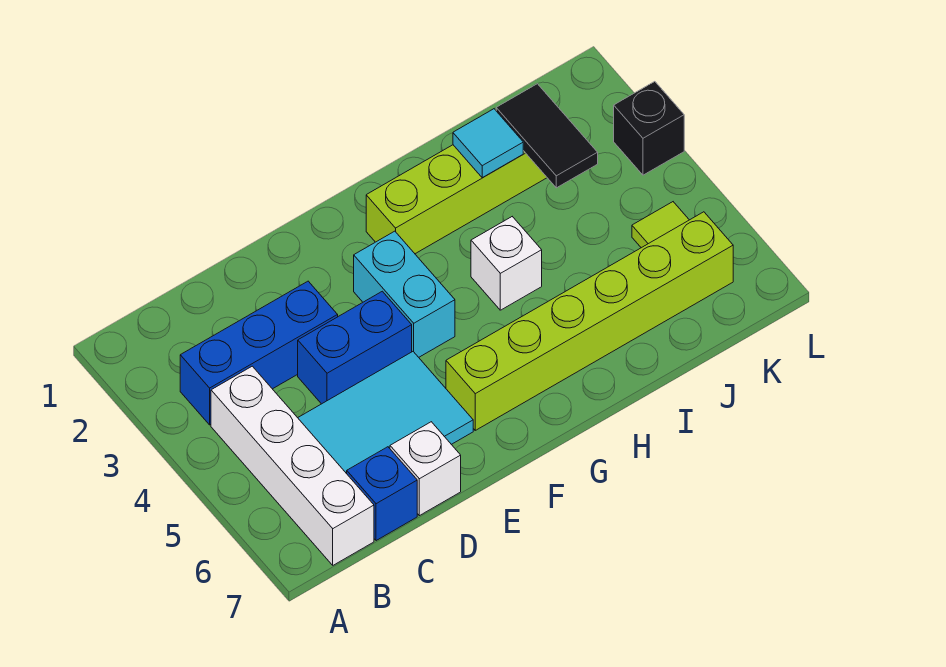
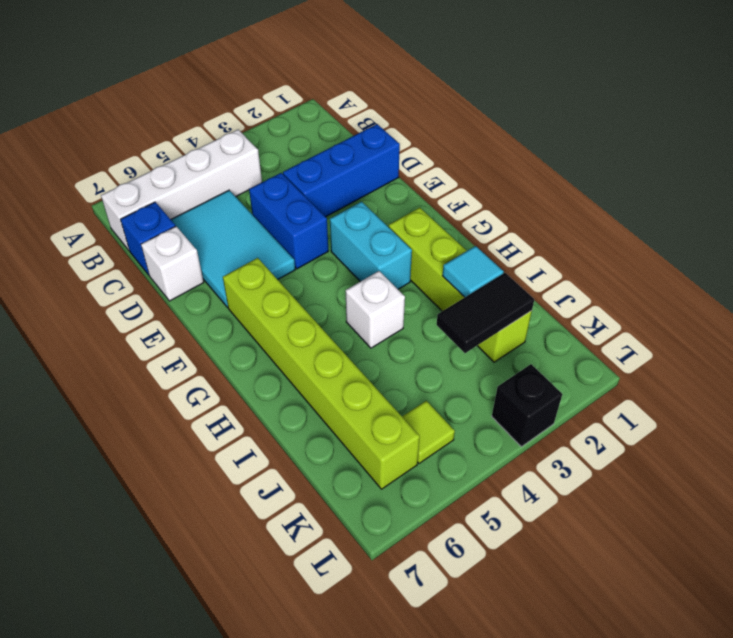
blue 1x3 brick [180,281,338,425] -> blue 1x3 brick turned to [283,124,400,217]
cyan 1x2 brick [354,231,455,357] -> cyan 1x2 brick turned to [330,202,412,289]

